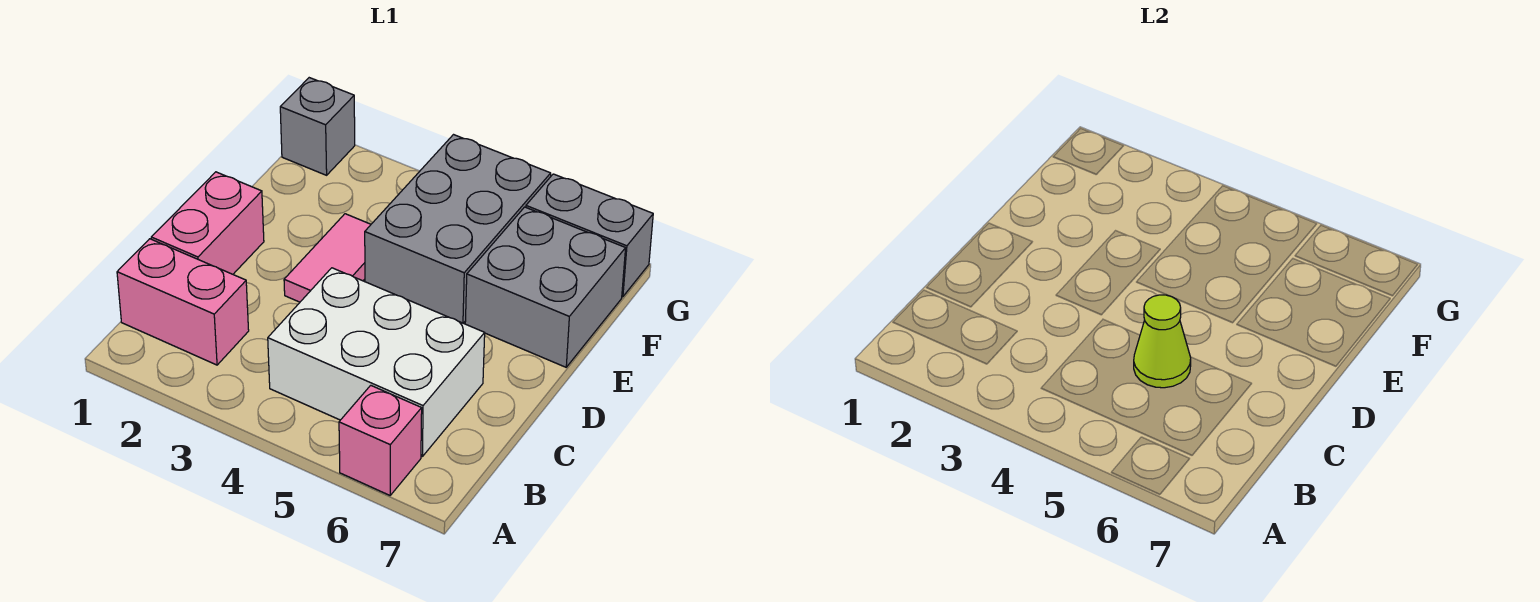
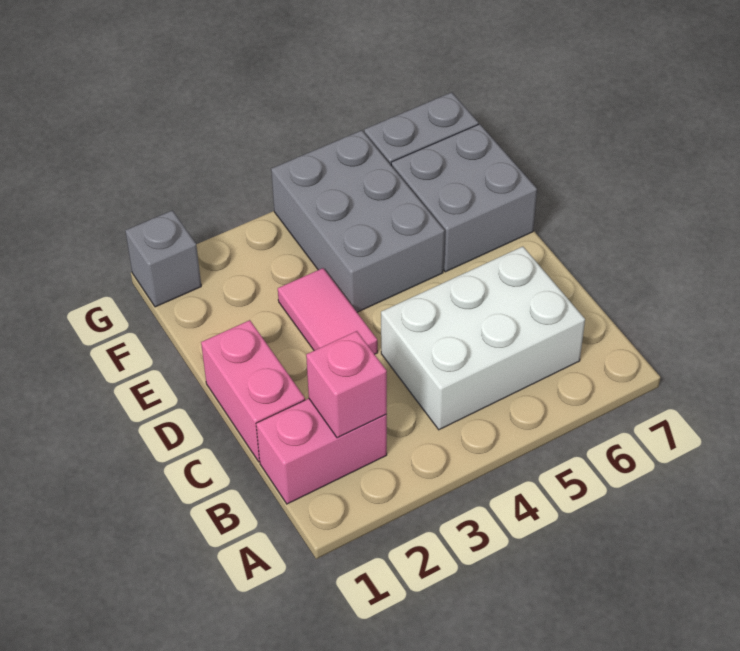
pink 1x1 brick [339,385,422,495] -> pink 1x1 brick moved to [306,331,387,438]
lime 1x1 cone [1134,295,1191,388] -> none

